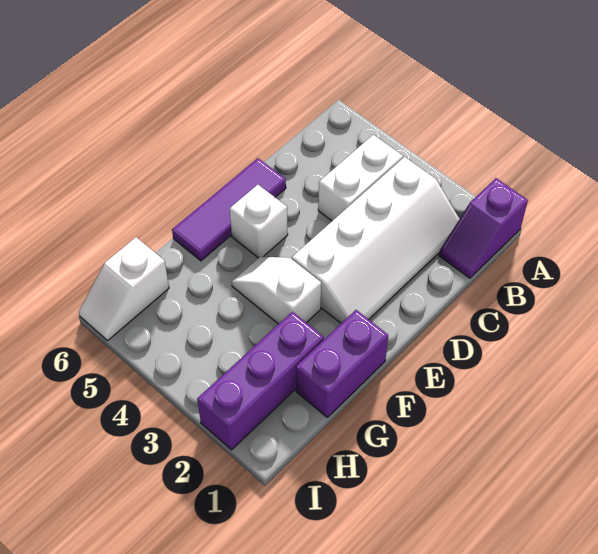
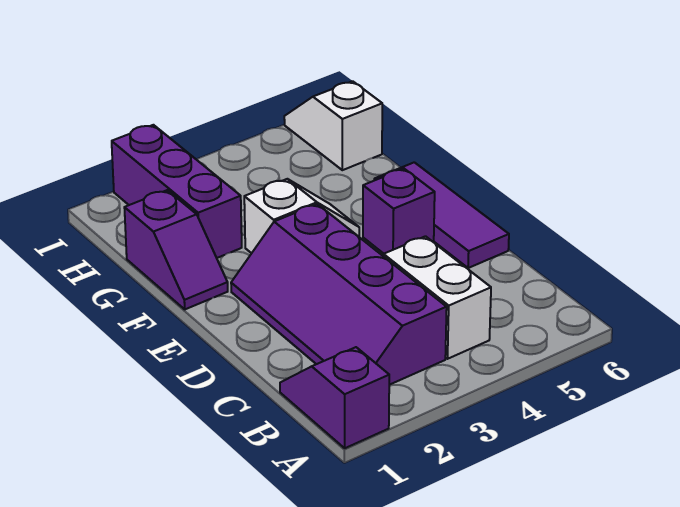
white 2x4 slope [292,157,459,323] -> purple 2x4 slope [231,204,447,385]
white 1x1 brick [230,185,288,258] -> purple 1x1 brick [363,169,435,254]
purple 1x2 brick [296,310,388,417] -> purple 1x2 slope [124,190,228,309]

